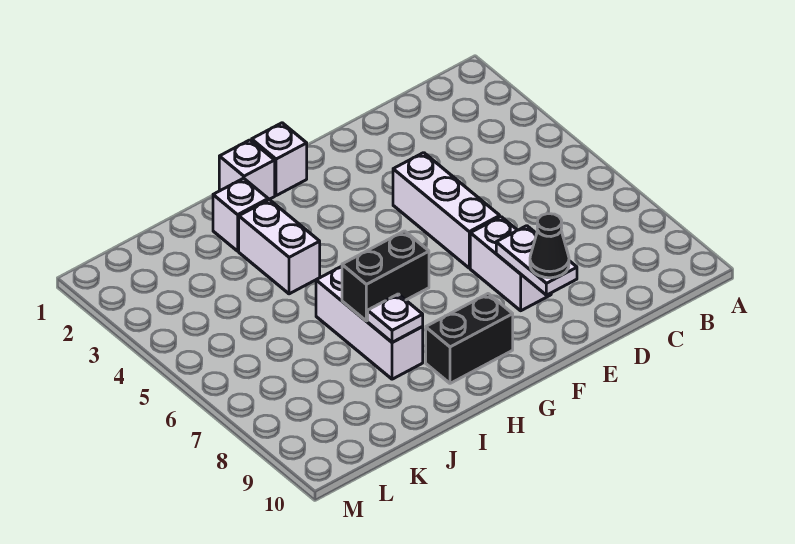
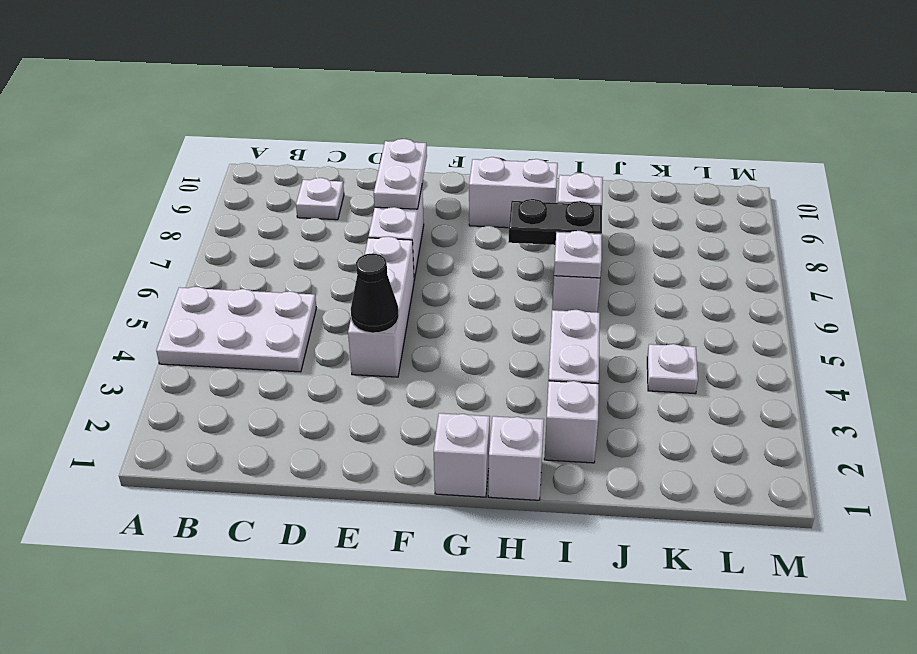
none -> white 2x3 plate [156,287,316,372]
none -> white 1x1 plate [296,178,344,220]
black 1x1 cone [530,214,569,278] -> black 1x1 cone moved to [351,253,399,333]
black 1x2 brick [426,294,513,383] -> white 1x2 brick [469,157,558,228]
black 1x2 brick [342,231,429,321] -> black 1x2 plate [508,199,602,245]
none -> white 1x1 plate [554,231,602,278]
none -> white 1x1 plate [647,344,698,394]

